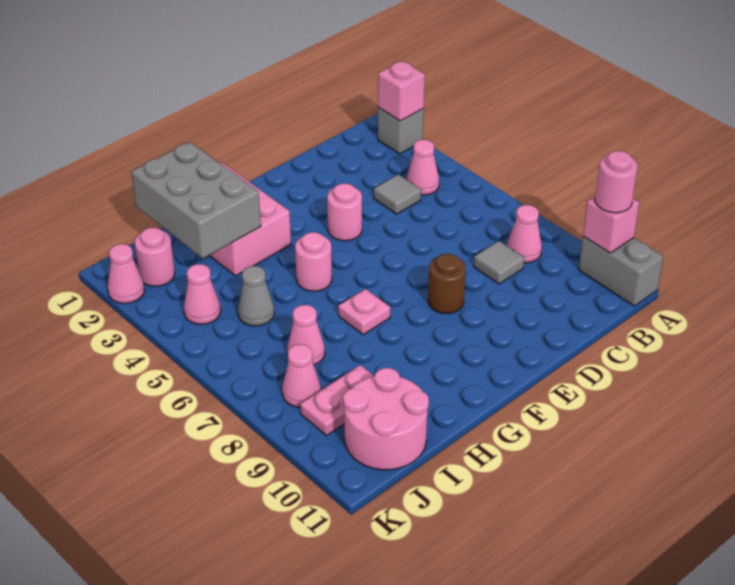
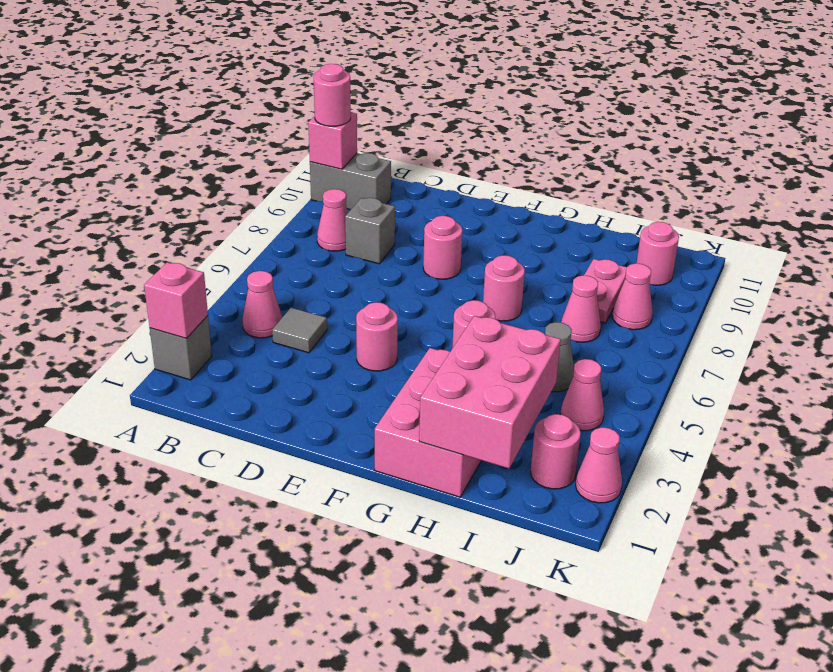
grey 1x2 brick [579,237,663,306] -> grey 1x2 brick turned to [310,153,391,210]
grey 1x1 tile [474,241,524,284] -> grey 1x1 brick [345,198,395,264]
brown 1x1 round brick [428,254,466,314] -> pink 1x1 round brick [423,216,462,279]
pink 1x1 plate [338,289,390,335] -> pink 1x1 round brick [483,255,525,321]
grey 2x3 brick [131,142,261,258] -> pink 2x3 brick [419,316,561,469]
pink 1x2 plate [300,365,374,435] -> pink 1x2 plate turned to [584,259,627,323]
pink 2x2 round brick [343,368,429,470] -> pink 1x1 round brick [636,222,679,285]

